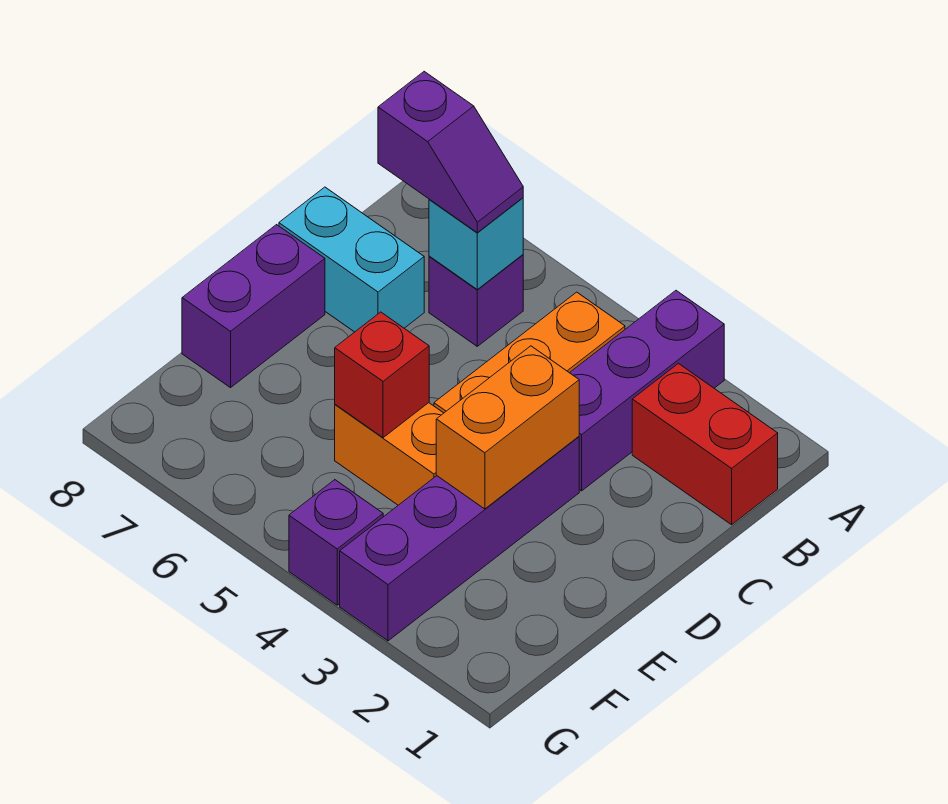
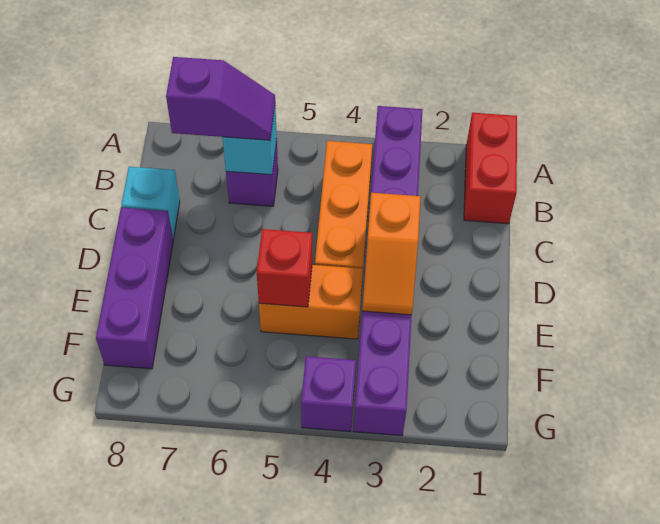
red 1x2 brick [632,364,778,525] -> red 1x2 brick turned to [464,113,517,224]
cyan 1x2 brick [279,187,424,332] -> cyan 1x1 brick [121,167,180,239]
orange 1x2 brick [436,346,579,509] -> orange 1x2 slope [362,193,421,315]
purple 1x2 brick [182,225,325,388] -> purple 1x3 brick [96,207,173,369]

